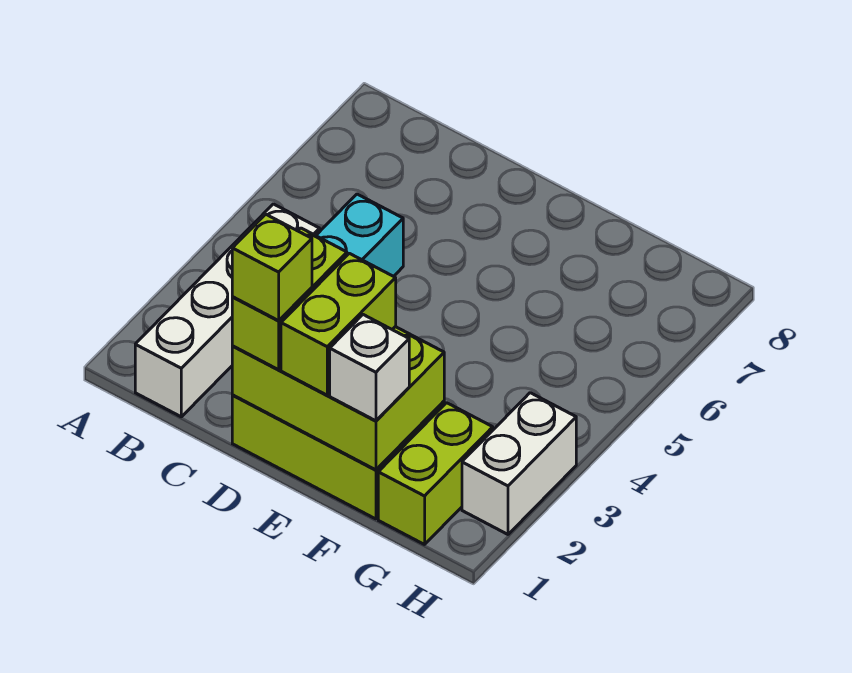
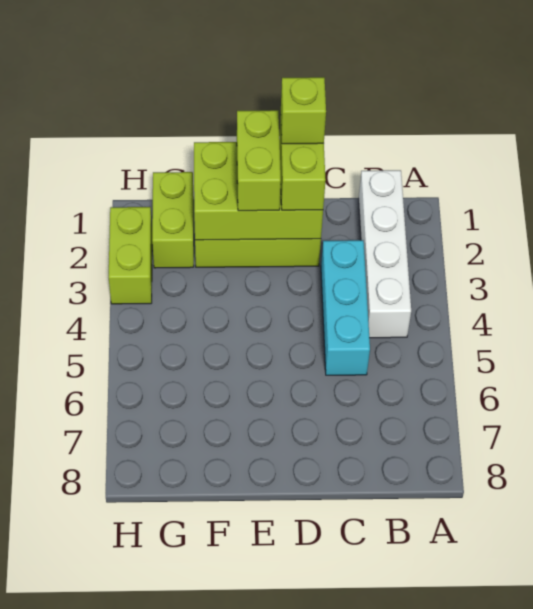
white 1x1 brick [330,315,409,421] -> none
white 1x2 brick [462,393,576,534] -> lime 1x2 brick [109,207,152,304]

